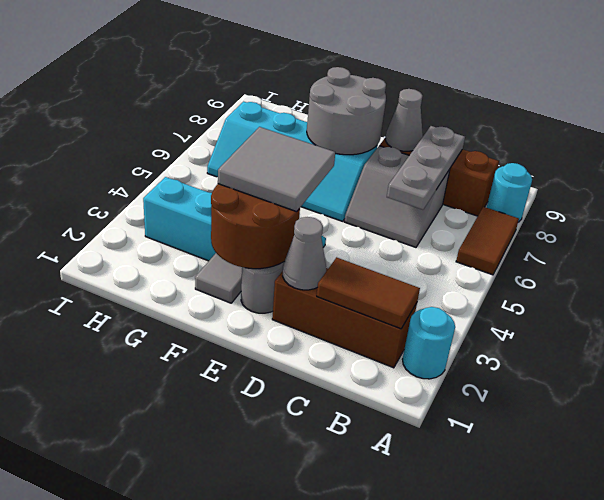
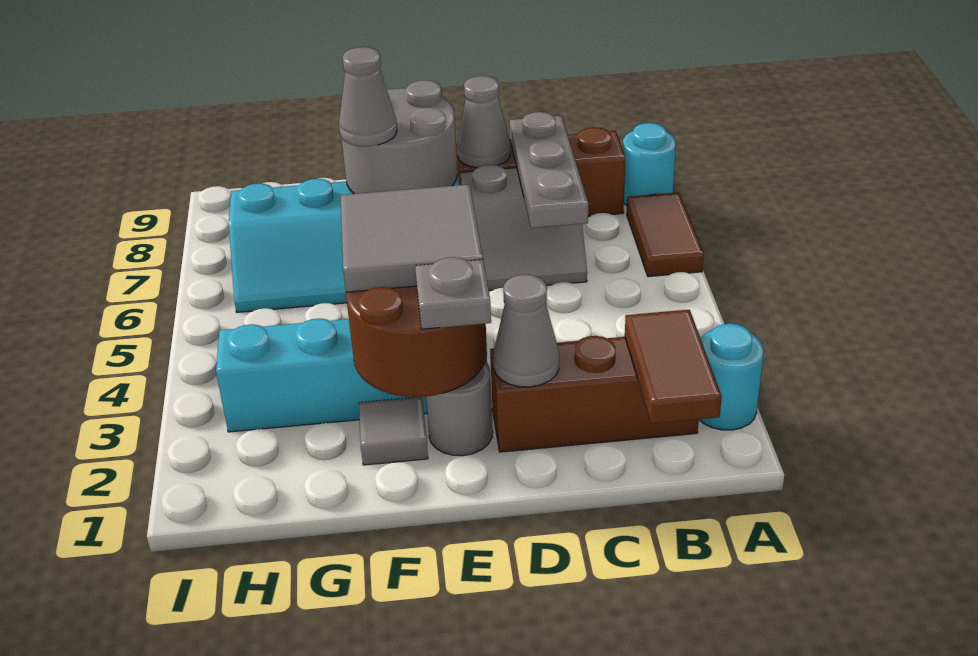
brown 1x2 tile [317,257,420,329] -> brown 1x2 tile turned to [625,309,722,424]
none -> grey 1x1 plate [415,257,491,329]
none -> grey 1x1 cone [339,47,397,146]

